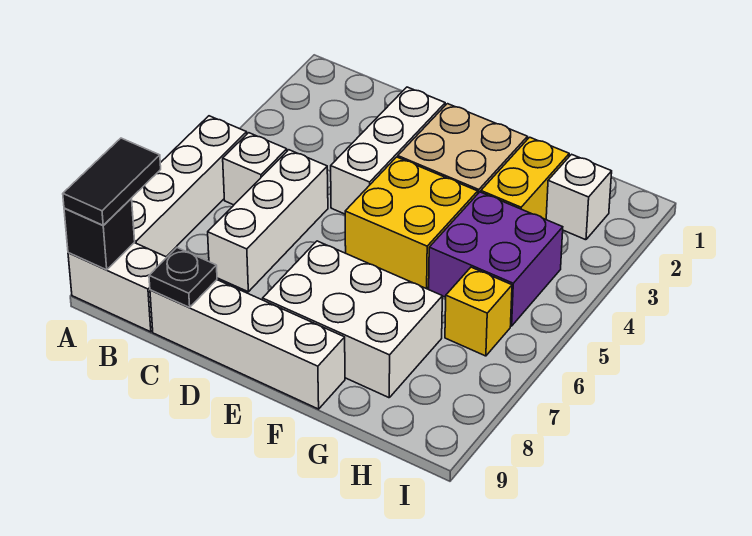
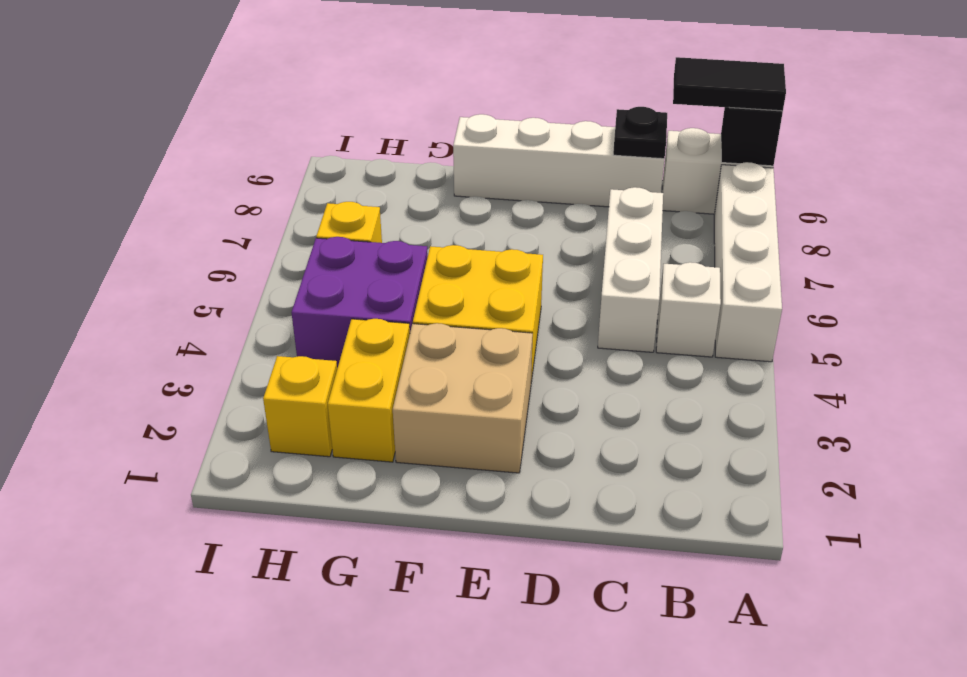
black 1x2 tile [63,138,161,225] -> black 1x2 tile turned to [673,57,786,111]
white 1x3 brick [331,87,445,214] -> none
white 2x3 brick [263,241,442,398] -> none
white 1x1 brick [546,154,612,240] -> yellow 1x1 brick [263,356,337,457]

